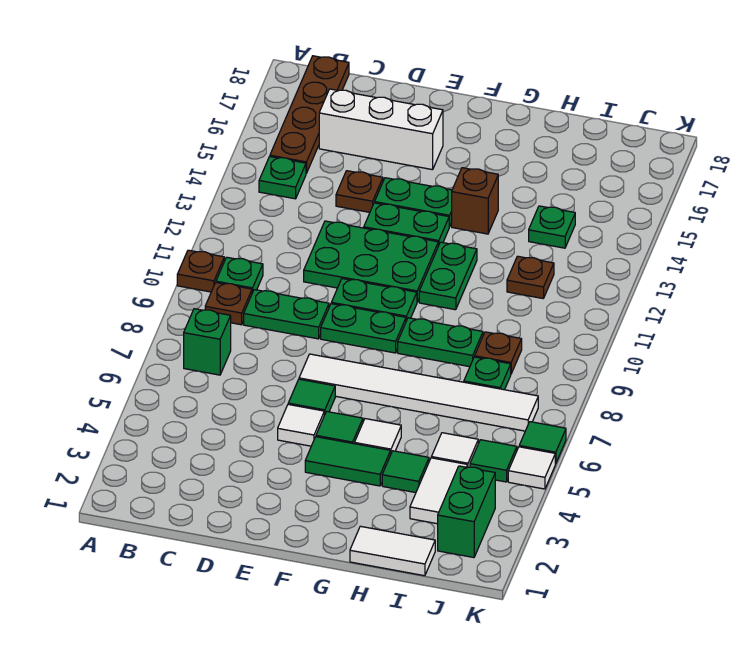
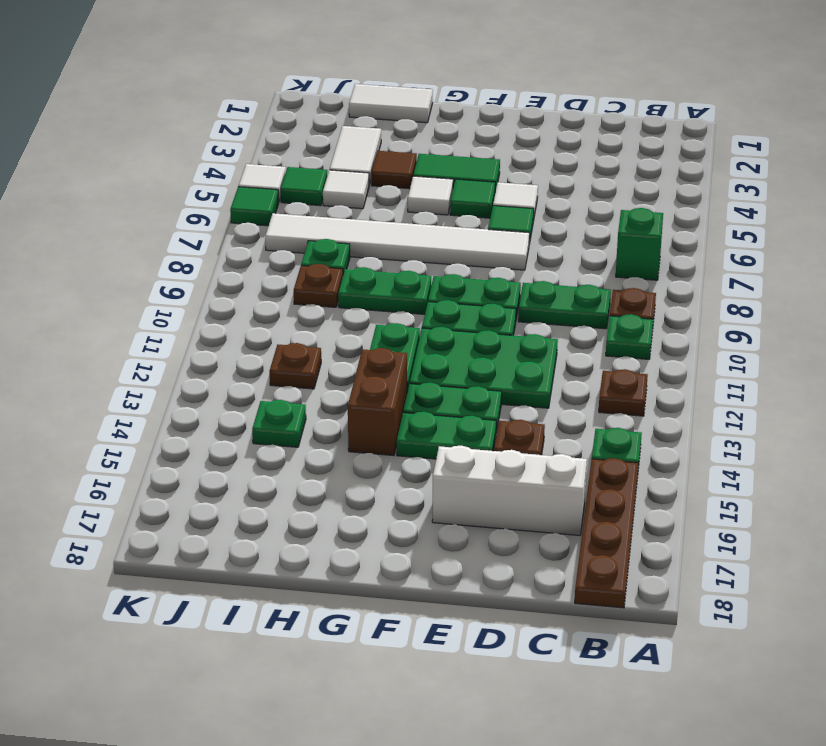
brown 1x1 plate [177,250,224,292] -> brown 1x1 plate moved to [599,369,648,416]
brown 1x1 brick [452,168,498,234] -> brown 1x2 brick [348,348,407,456]
green 1x1 tile [382,451,429,493] -> brown 1x1 tile [371,151,417,189]
green 1x2 brick [438,466,495,558] -> none

